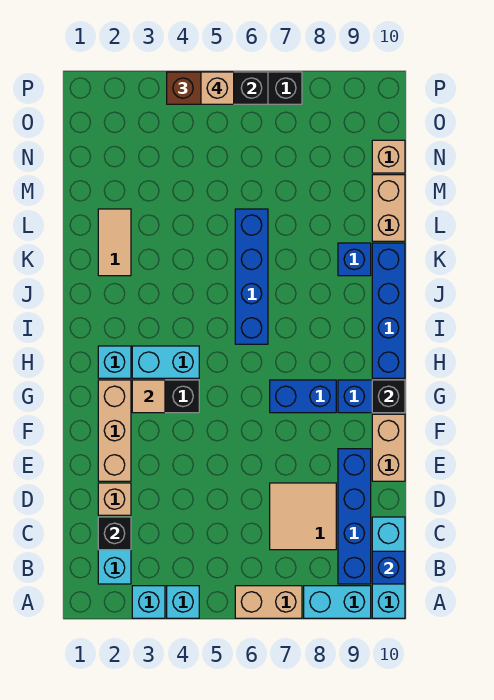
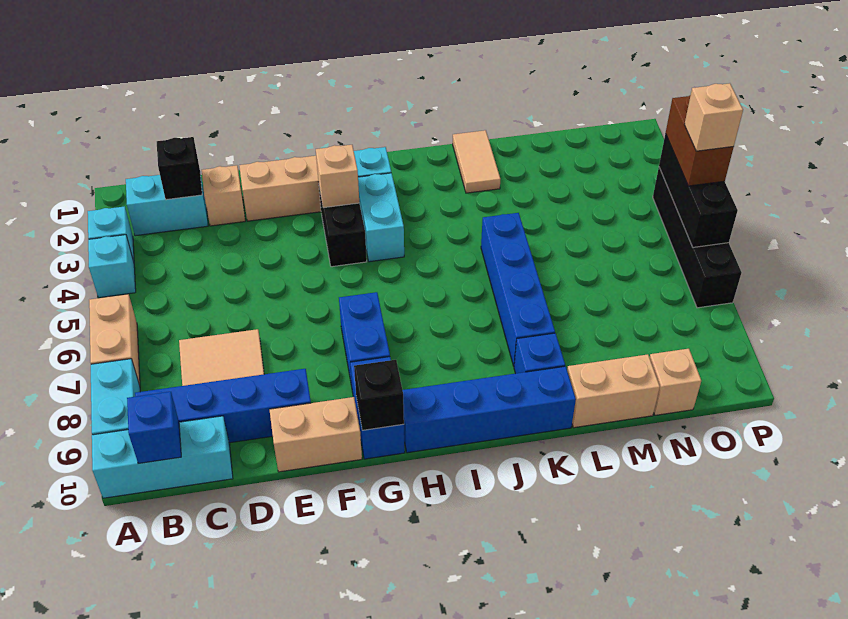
tan 1x1 tile [132,380,165,413] -> tan 1x1 brick [316,145,359,208]
blue 1x4 brick [235,209,268,344] -> blue 1x4 brick turned to [481,213,555,366]
tan 1x2 tile [98,209,131,276] -> tan 1x2 tile turned to [453,130,500,193]

